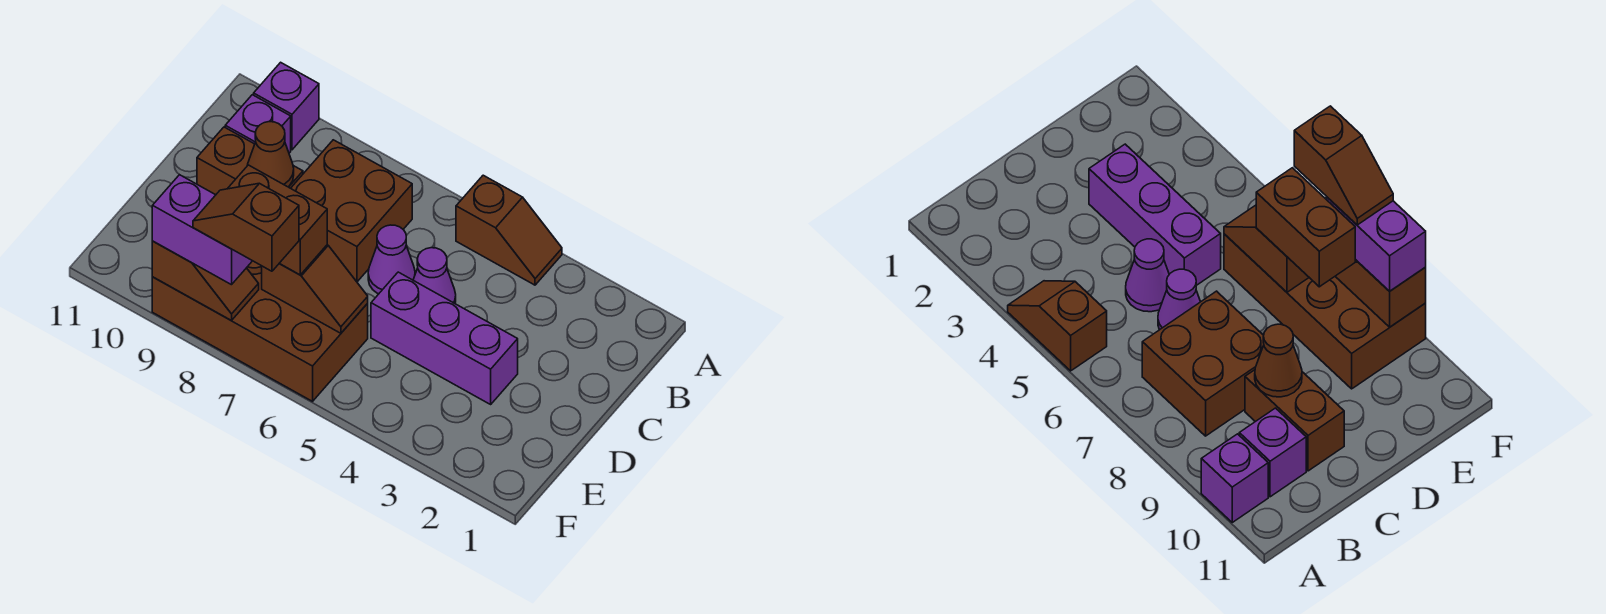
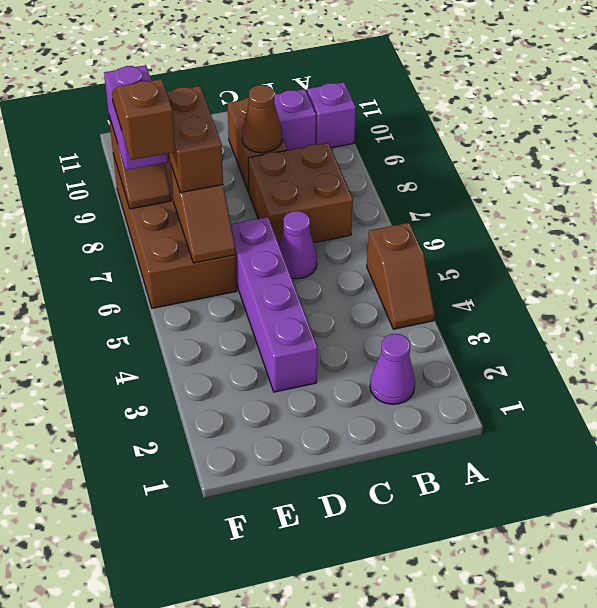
purple 1x1 cone [413,248,456,303] -> purple 1x1 cone moved to [370,334,415,404]
purple 1x3 brick [371,272,518,404] -> purple 1x4 brick [231,217,318,392]

